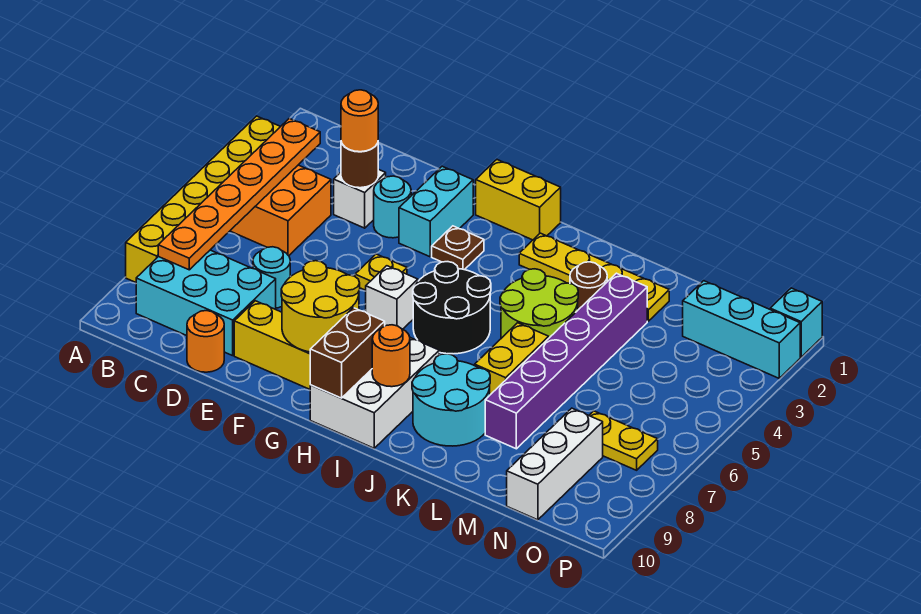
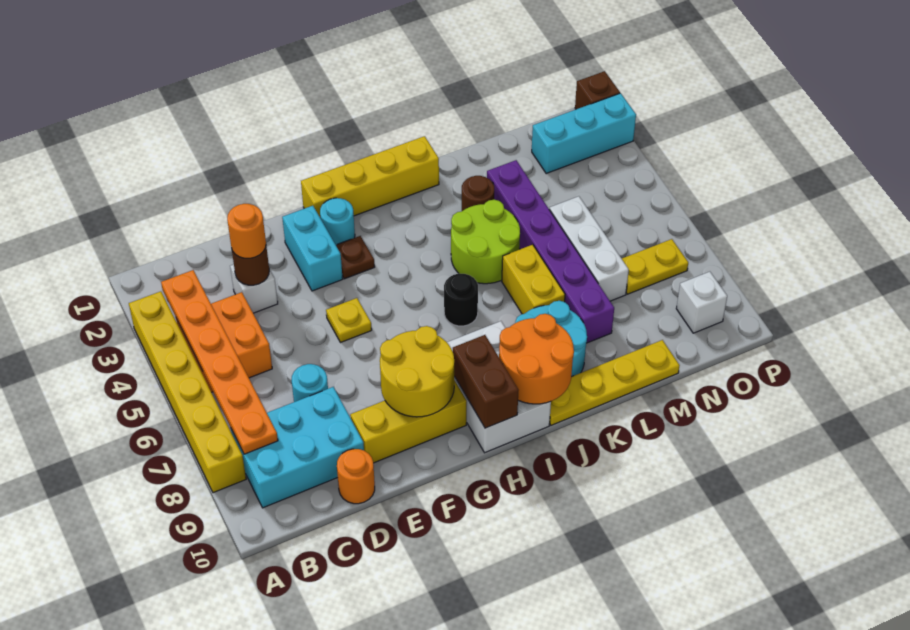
cyan 1x1 round brick [374,176,411,238] -> cyan 1x1 round brick moved to [320,198,355,245]
yellow 1x2 brick [476,160,561,240] -> yellow 1x4 brick [301,136,439,217]
white 1x1 brick [366,266,418,329] -> white 1x1 brick moved to [676,272,727,333]
black 2x2 round brick [413,262,491,354] -> black 1x1 round brick [444,274,478,326]
yellow 1x4 plate [519,233,669,321] -> yellow 1x4 plate moved to [550,340,680,425]
orange 1x1 round brick [372,325,410,387] -> orange 2x2 round brick [499,314,574,404]
white 1x3 brick [507,408,603,520] -> white 1x3 brick moved to [549,196,629,301]
cyan 1x1 brick [770,288,822,357] -> brown 1x1 brick [575,71,620,109]

